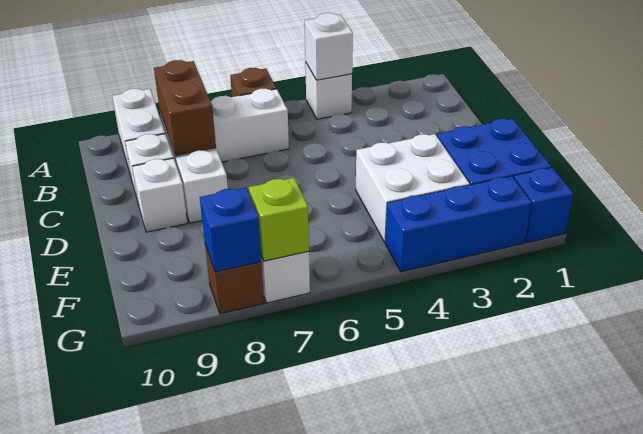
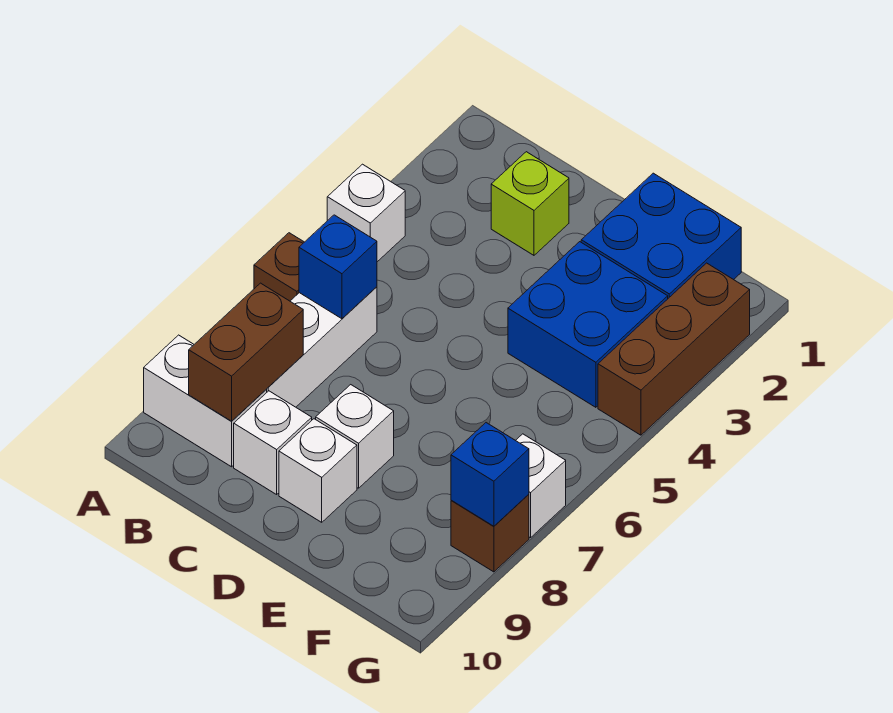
white 1x1 brick [305,13,353,80] -> none
brown 1x2 brick [154,60,216,156] -> brown 1x2 brick turned to [189,283,303,421]
white 2x2 brick [356,134,470,242] -> blue 2x2 brick [508,242,668,407]
blue 1x1 brick [514,167,573,243] -> blue 1x1 brick moved to [299,215,377,319]
blue 1x3 brick [385,176,532,272] -> brown 1x3 brick [598,263,750,435]
lime 1x1 brick [249,178,309,261] -> lime 1x1 brick moved to [491,152,569,255]

